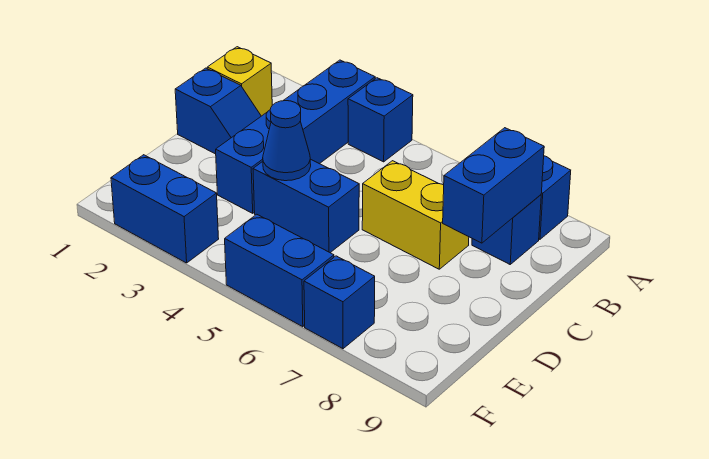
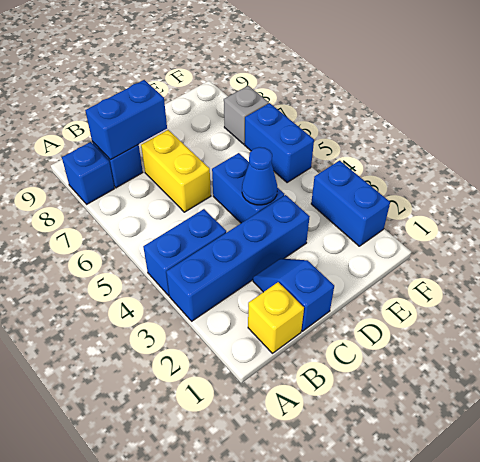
blue 1x1 brick [348,78,413,162] -> blue 1x2 brick [143,209,226,296]
blue 1x1 brick [304,256,375,349] -> grey 1x1 brick [224,86,269,144]

